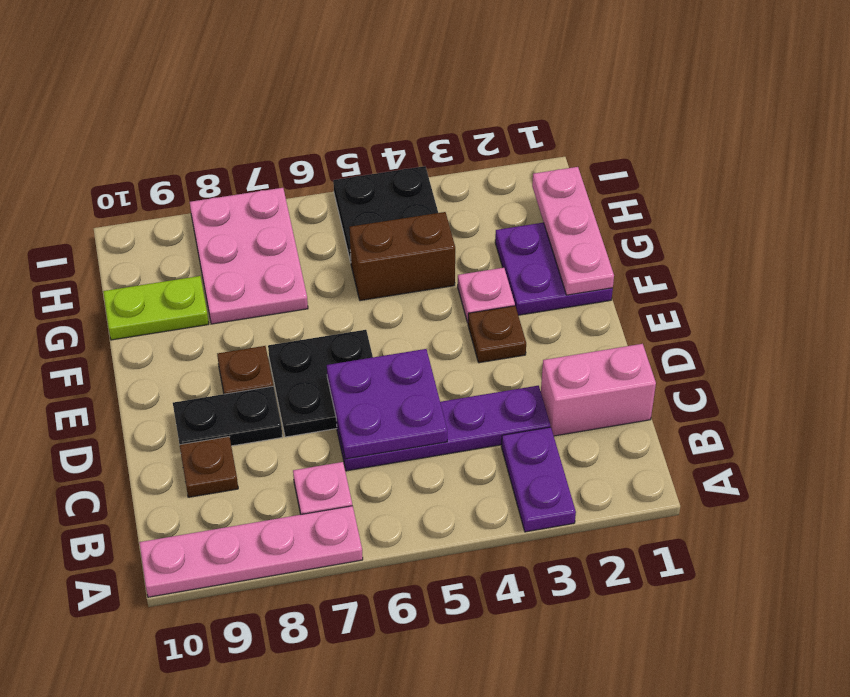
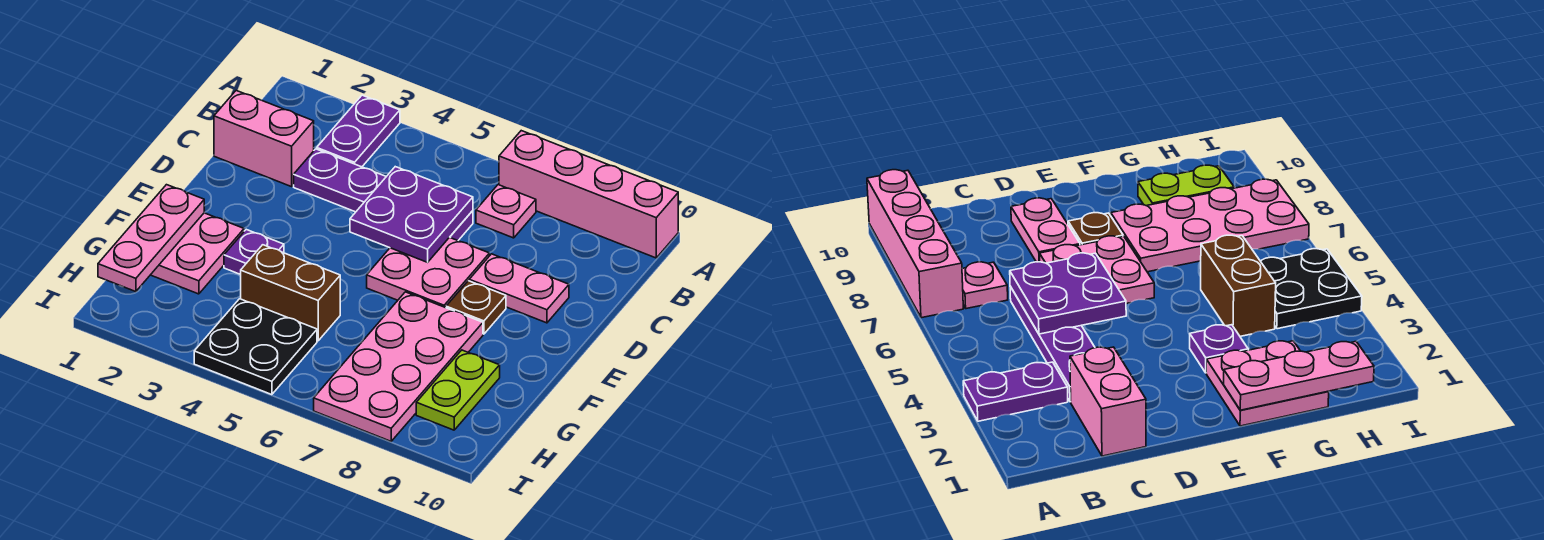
pink 1x4 plate [139,506,363,597] -> pink 1x4 brick [499,131,678,258]
brown 1x1 plate [180,437,238,497] -> none
black 2x2 plate [268,330,373,437] -> pink 2x2 plate [367,237,489,308]
black 1x2 plate [173,386,282,446] -> pink 1x2 plate [469,254,569,323]
brown 1x1 plate [468,306,526,363] -> none
purple 2x2 plate [495,223,613,315] -> pink 2x2 plate [151,213,244,294]
pink 1x1 plate [458,268,515,323] -> purple 1x1 plate [224,229,284,275]
pink 2x3 plate [190,188,308,324] -> pink 2x4 plate [314,292,483,441]
lime 1x2 plate [103,276,209,340] -> lime 1x2 plate turned to [416,350,500,430]

